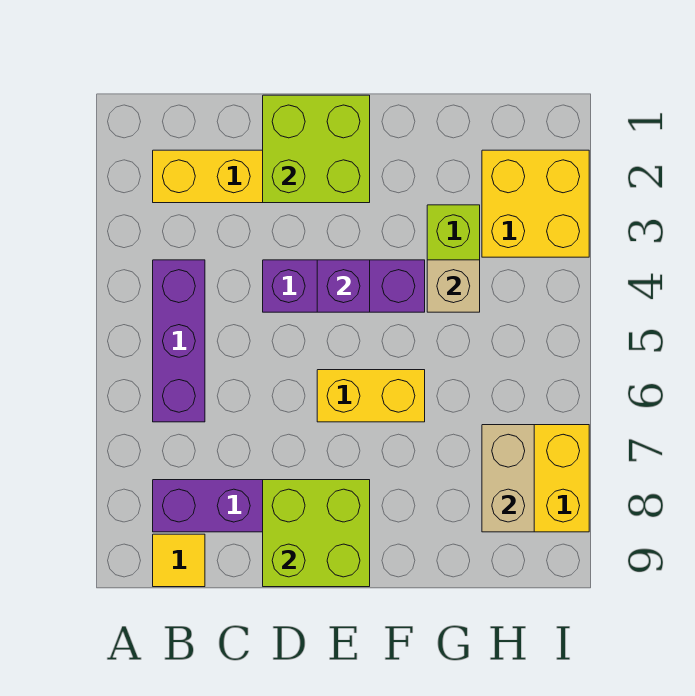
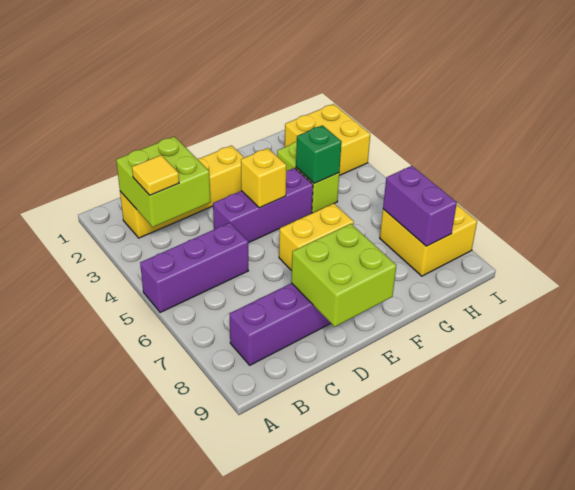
purple 1x3 brick [153,260,205,422] -> purple 1x3 brick turned to [140,223,248,313]
yellow 1x1 tile [153,534,205,587] -> yellow 1x1 tile moved to [132,155,179,195]
lime 2x2 brick [263,95,370,203] -> lime 2x2 brick moved to [116,137,211,227]
purple 1x1 brick [317,260,370,312] -> yellow 1x1 brick [241,148,286,208]
tan 1x1 brick [427,260,480,312] -> green 1x1 brick [296,125,342,183]
tan 1x2 brick [482,425,534,532] -> purple 1x2 brick [383,166,457,246]

